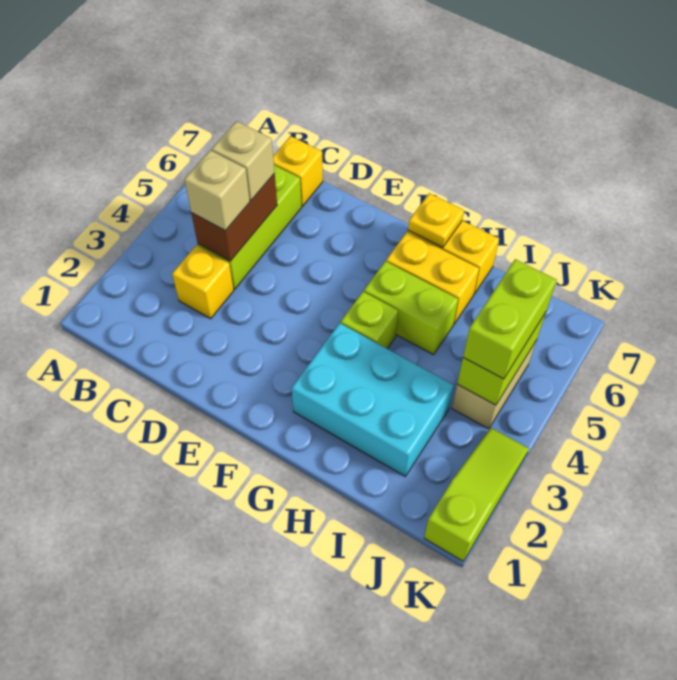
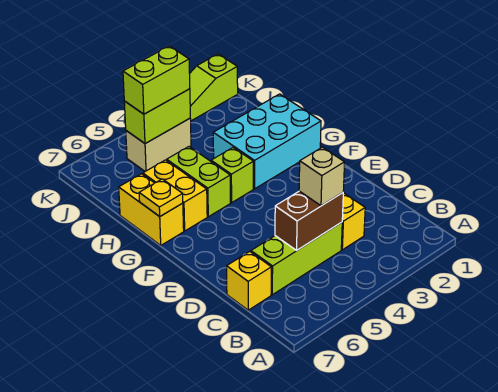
tan 1x1 brick [212,121,275,200] -> none
cyan 2x3 brick [292,323,454,477] -> cyan 2x3 brick turned to [213,94,321,189]

